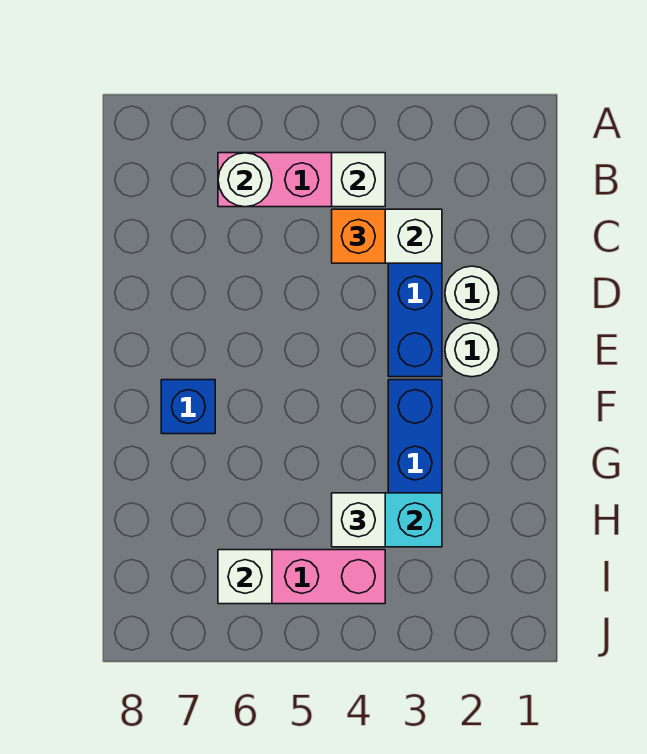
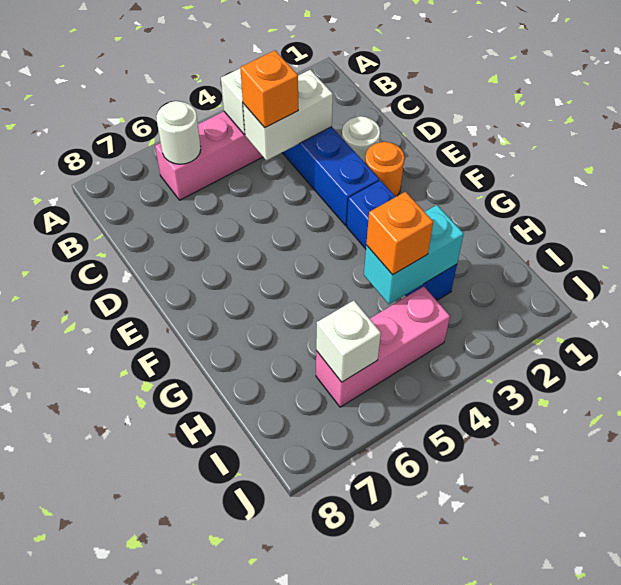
white 1x1 round brick [445,323,499,377] -> orange 1x1 round brick [365,142,404,197]
blue 1x1 brick [161,380,215,434] -> none
white 1x1 brick [332,493,385,547] -> orange 1x1 brick [366,192,433,275]

